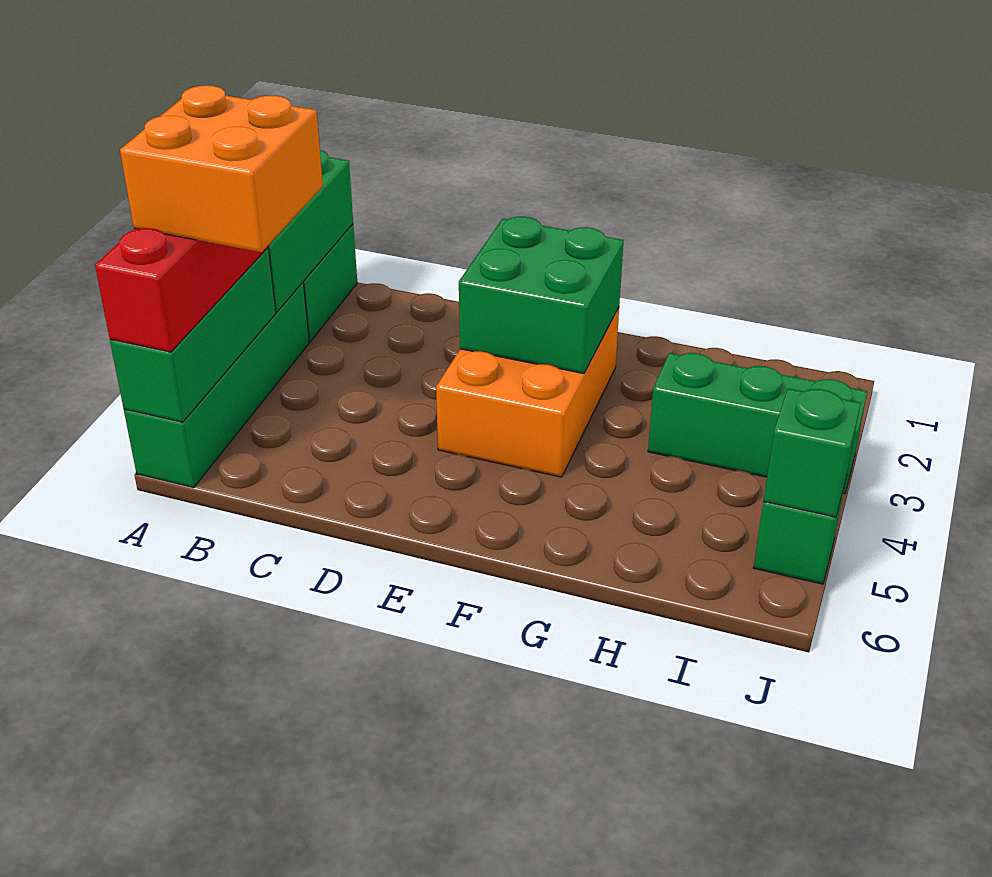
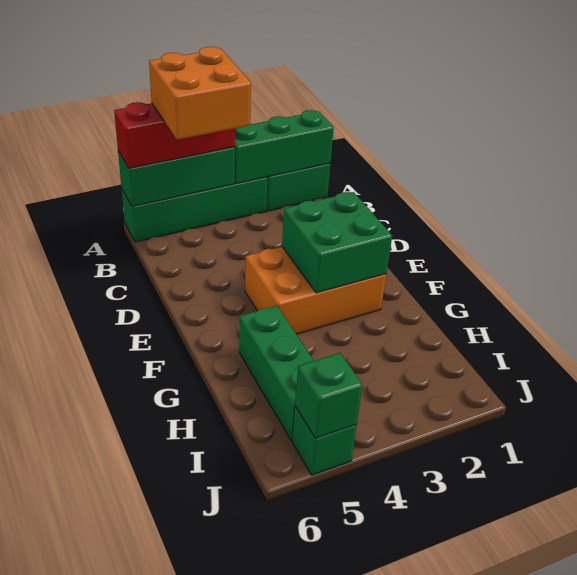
green 1x3 brick [648,353,867,494] -> green 1x3 brick moved to [239,306,314,441]

